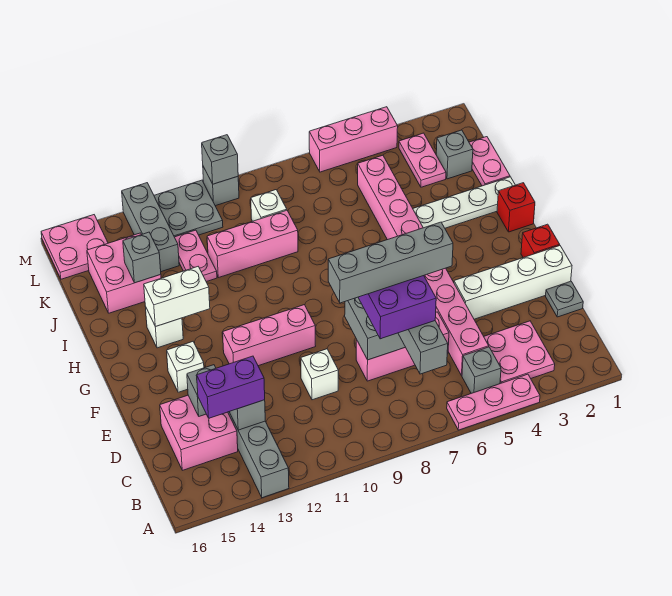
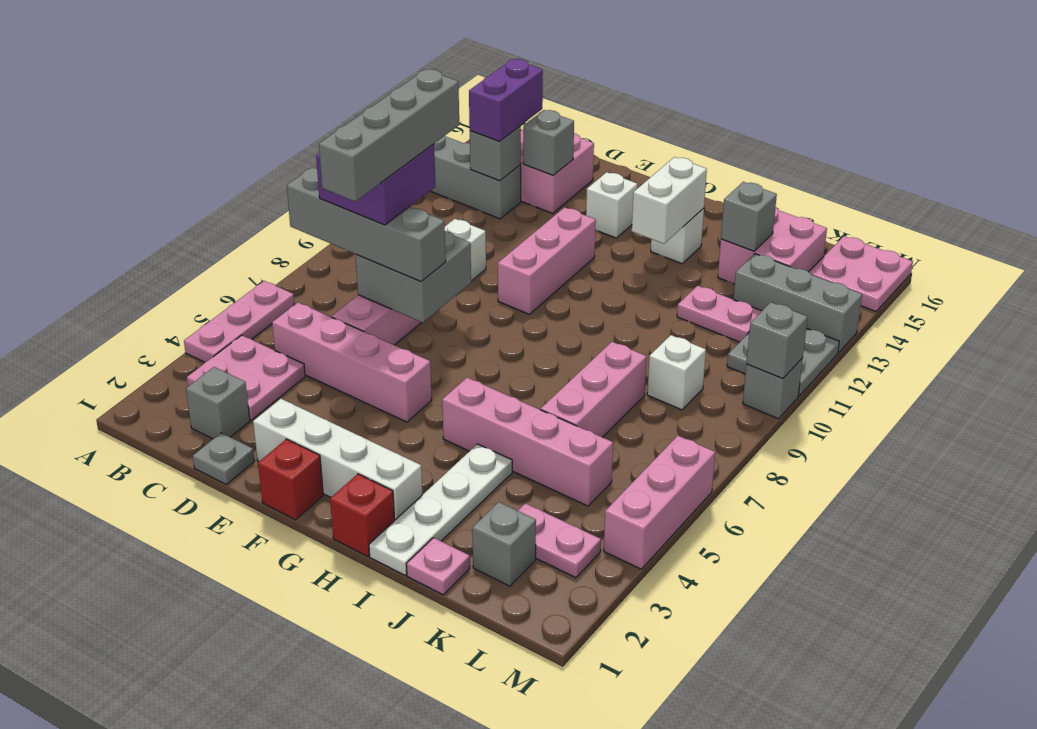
grey 1x1 brick [462,347,501,393] -> grey 1x1 brick moved to [186,367,250,439]
white 1x4 brick [454,246,572,319] -> white 1x4 brick turned to [253,399,422,520]
pink 1x2 plate [469,137,510,186] -> pink 1x1 plate [406,538,470,595]
pink 1x3 brick [207,210,298,278] -> pink 1x3 brick moved to [541,342,647,437]

